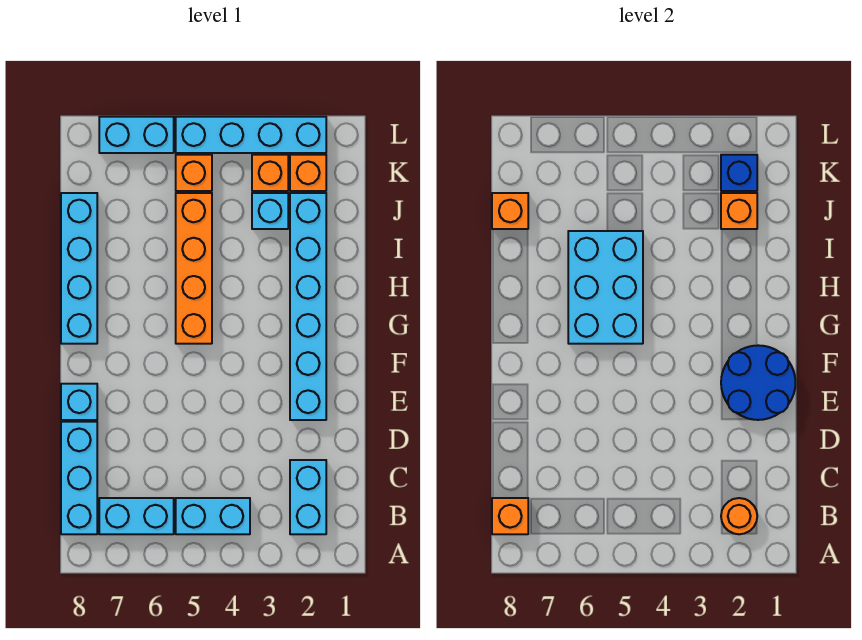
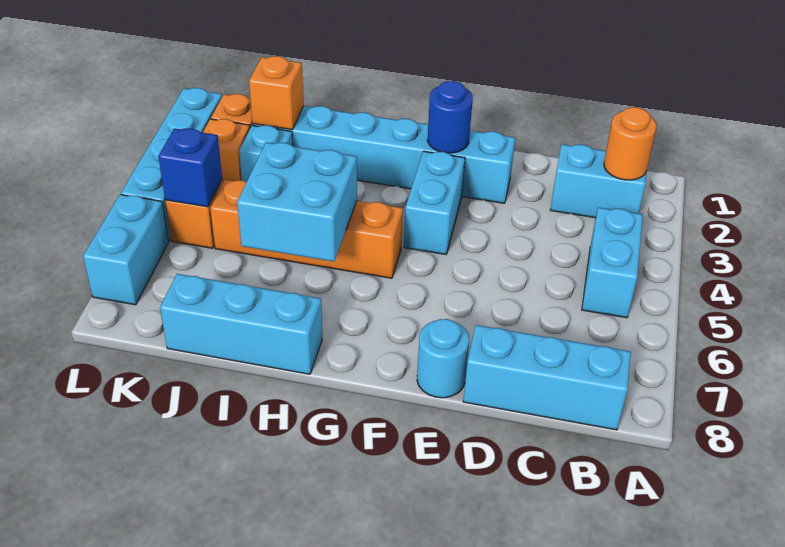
cyan 1x2 brick [99,498,174,534] -> cyan 1x2 brick moved to [404,151,465,254]
orange 1x1 brick [492,498,528,534] -> none
blue 2x2 round brick [721,345,795,420] -> blue 1x1 round brick [427,81,473,153]
cyan 1x1 brick [61,384,97,420] -> cyan 1x1 round brick [417,319,469,398]
cyan 2x3 brick [568,231,643,344] -> cyan 2x2 brick [237,142,357,262]
cyan 1x4 brick [61,193,97,344] -> cyan 1x3 brick [160,274,322,374]
orange 1x1 brick [492,193,528,229] -> none
blue 1x1 brick [721,155,757,191] -> blue 1x1 brick moved to [159,128,222,207]

